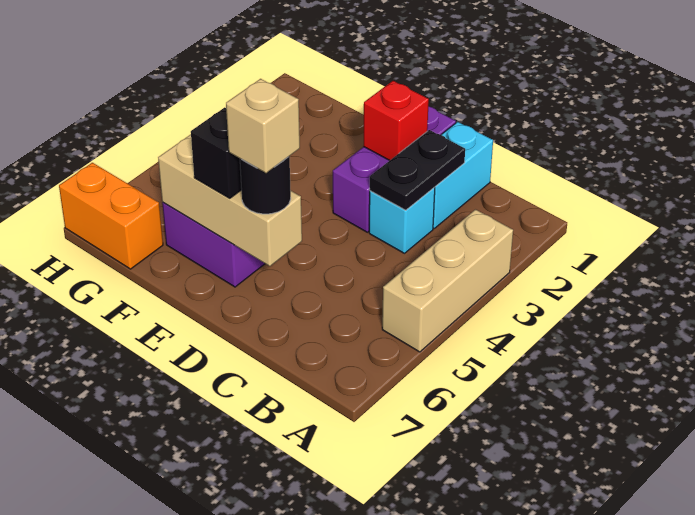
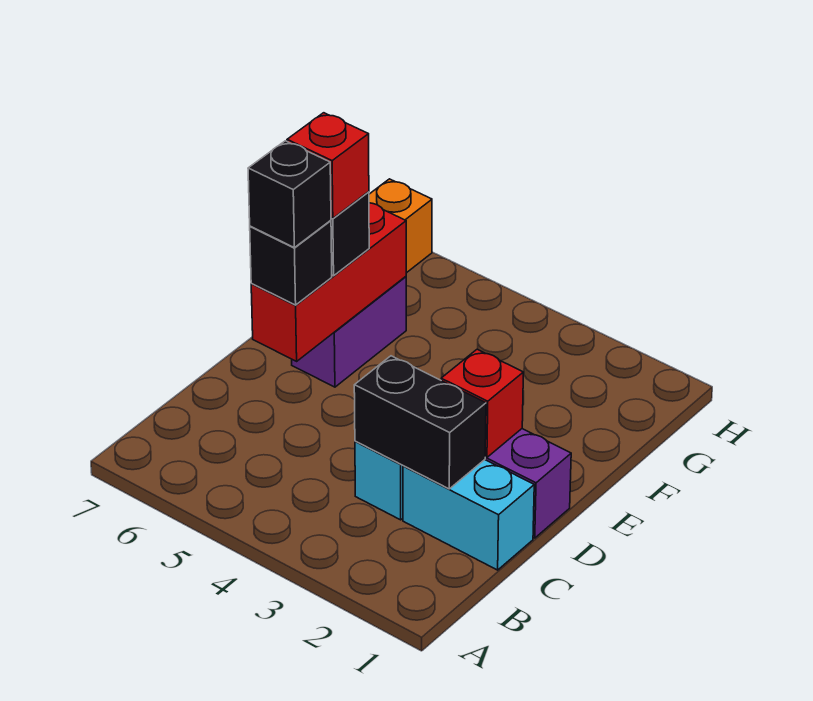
tan 1x3 brick [382,210,513,352] -> none
black 1x2 plate [370,130,465,210] -> black 1x2 brick [354,356,486,489]
tan 1x3 brick [158,135,302,266] -> red 1x3 brick [251,203,406,361]
black 1x1 round brick [240,157,291,214] -> black 1x1 brick [250,221,332,305]
tan 1x1 brick [226,79,300,173] -> black 1x1 brick [248,141,331,248]
none -> red 1x1 brick [287,113,369,218]

